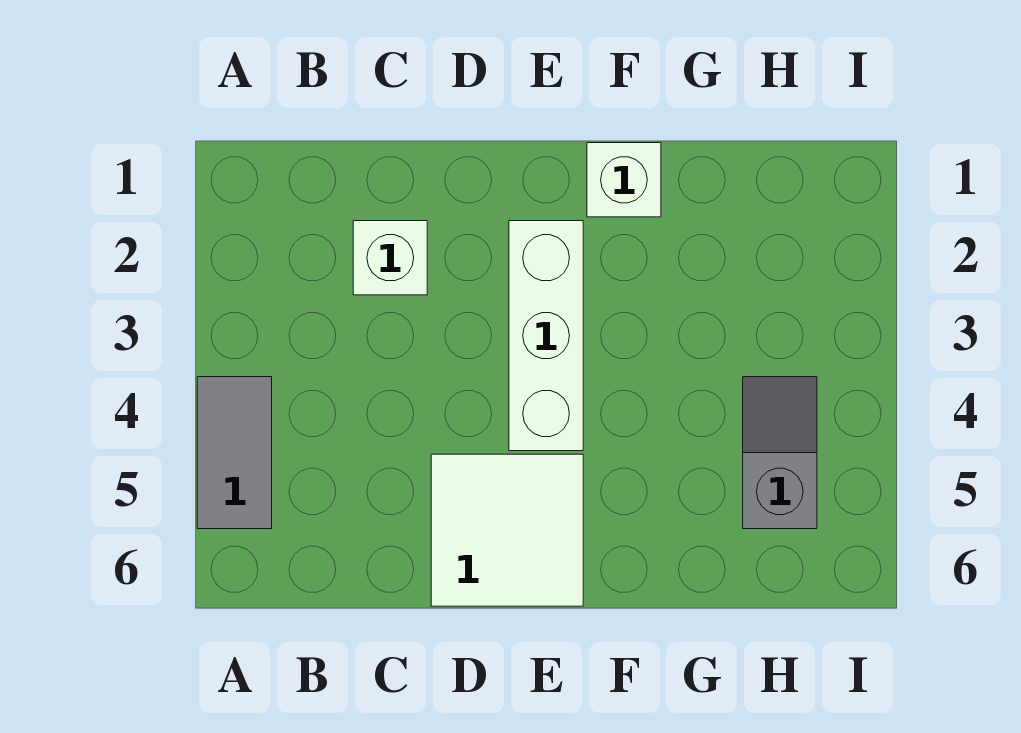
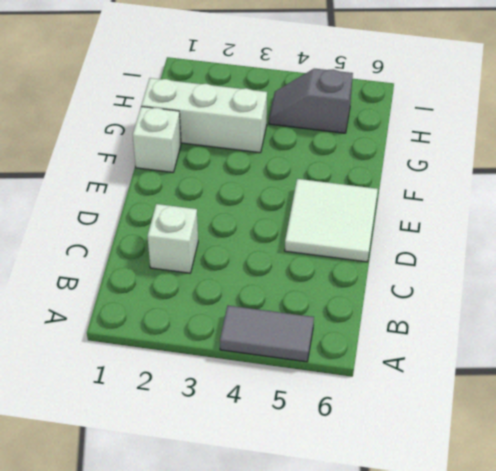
white 1x3 brick [509,221,583,451] -> white 1x3 brick moved to [141,78,267,153]

